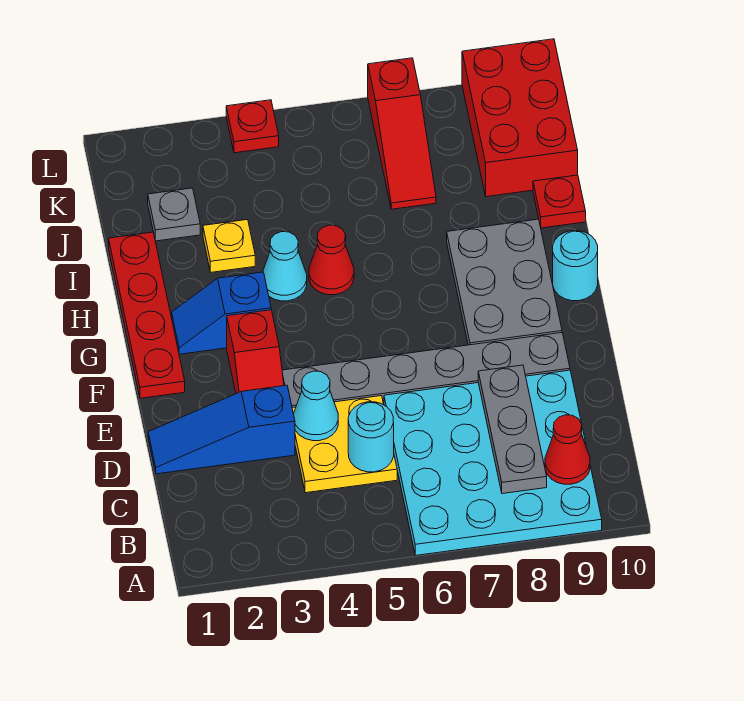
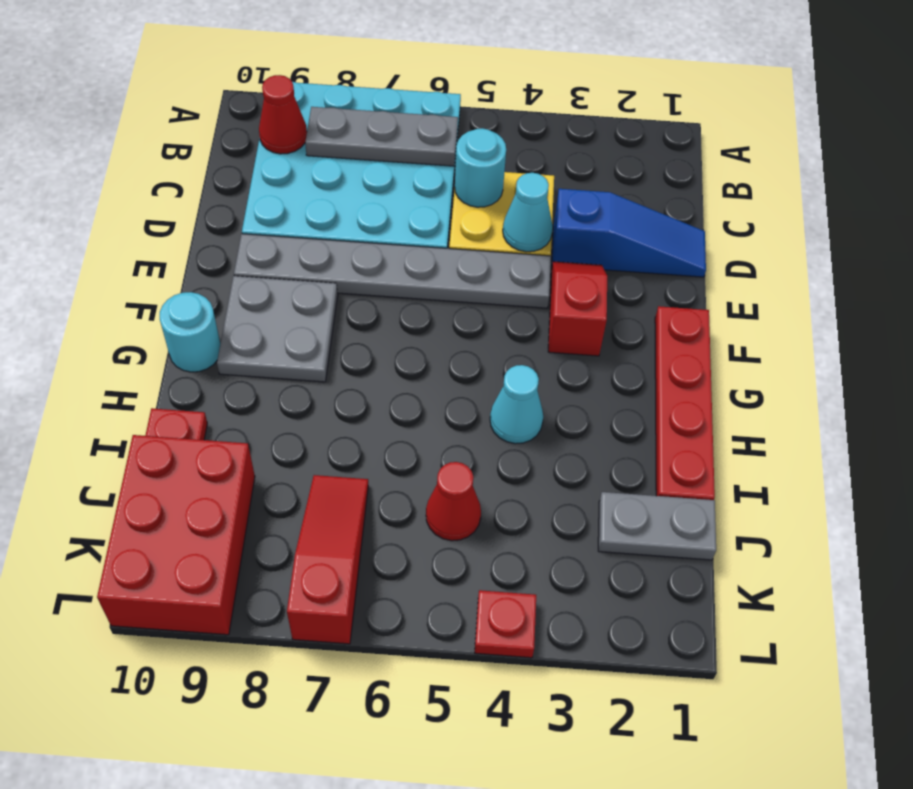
grey 1x3 plate [478,365,547,494] -> grey 1x3 plate turned to [305,107,458,166]
grey 2x3 plate [447,219,562,345] -> grey 2x2 plate [217,276,338,382]
blue 1x2 slope [172,272,271,354] -> none
red 1x1 cone [309,225,354,295] -> red 1x1 cone moved to [426,462,481,541]
yellow 1x1 plate [203,220,255,272] -> none
grey 1x1 plate [148,188,200,241] -> grey 1x2 plate [598,492,716,560]

